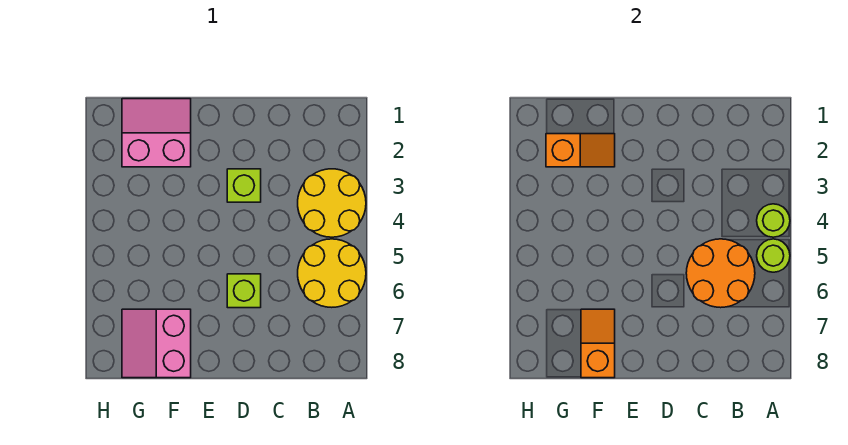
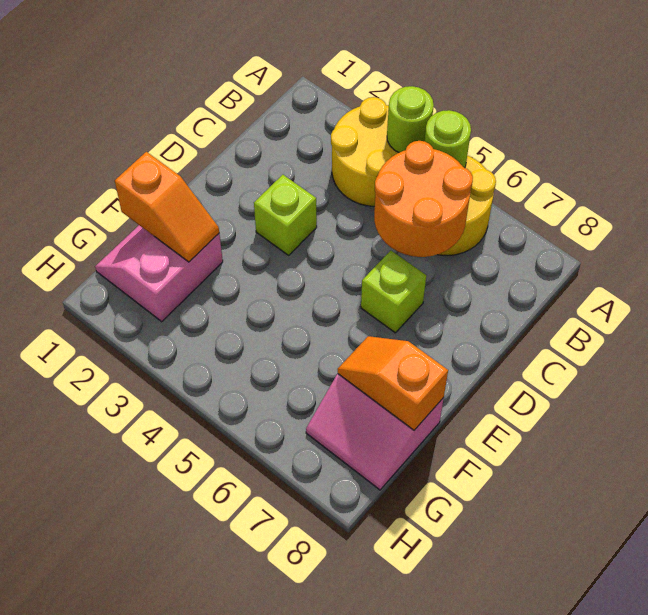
orange 1x2 slope [546,134,615,167] -> orange 1x2 slope turned to [115,152,219,262]

